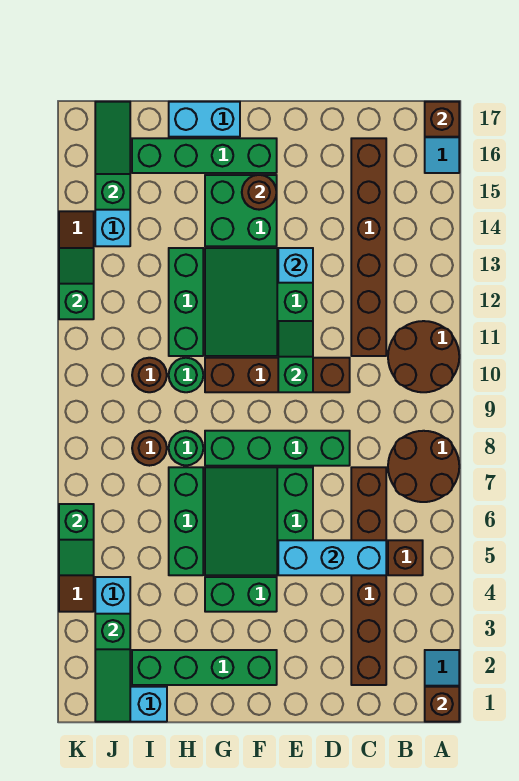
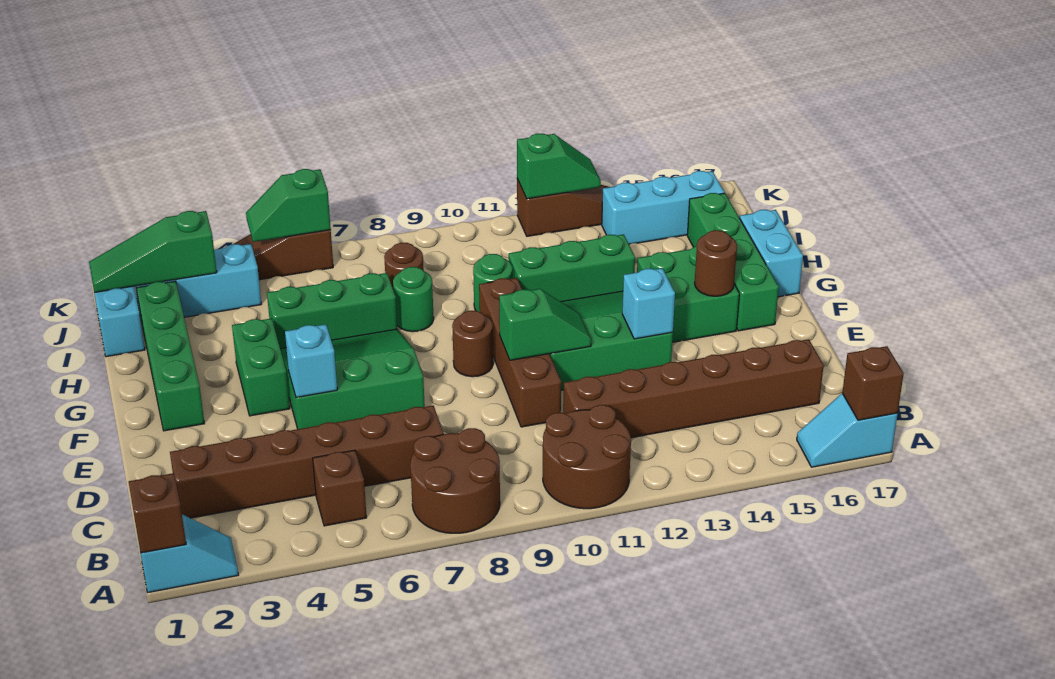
cyan 1x3 brick [278,540,386,575] -> cyan 1x1 brick [285,324,337,397]
green 1x4 brick [205,431,350,466] -> none
brown 1x1 round brick [132,358,167,392] -> brown 1x1 round brick moved to [452,311,493,377]
green 1x3 slope [95,102,130,210] -> none

